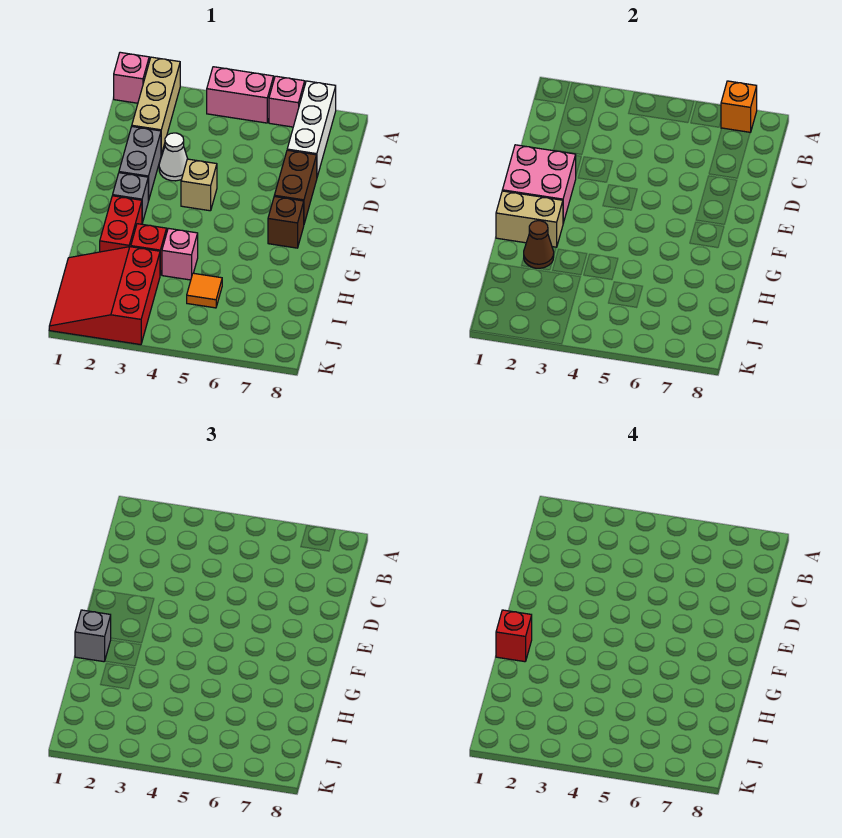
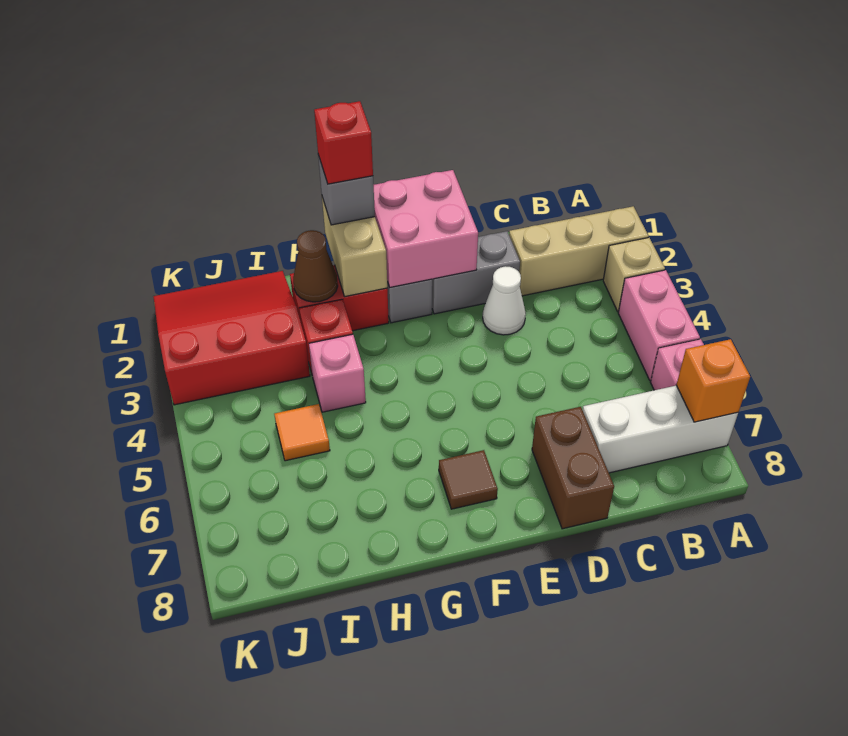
pink 1x1 brick [114,52,149,103] -> none
brown 1x2 brick [274,150,317,223] -> brown 1x2 brick turned to [532,407,614,529]
tan 1x1 brick [181,159,217,211] -> tan 1x1 brick moved to [603,238,665,312]
brown 1x1 brick [268,197,304,248] -> brown 1x1 tile [439,450,498,509]

